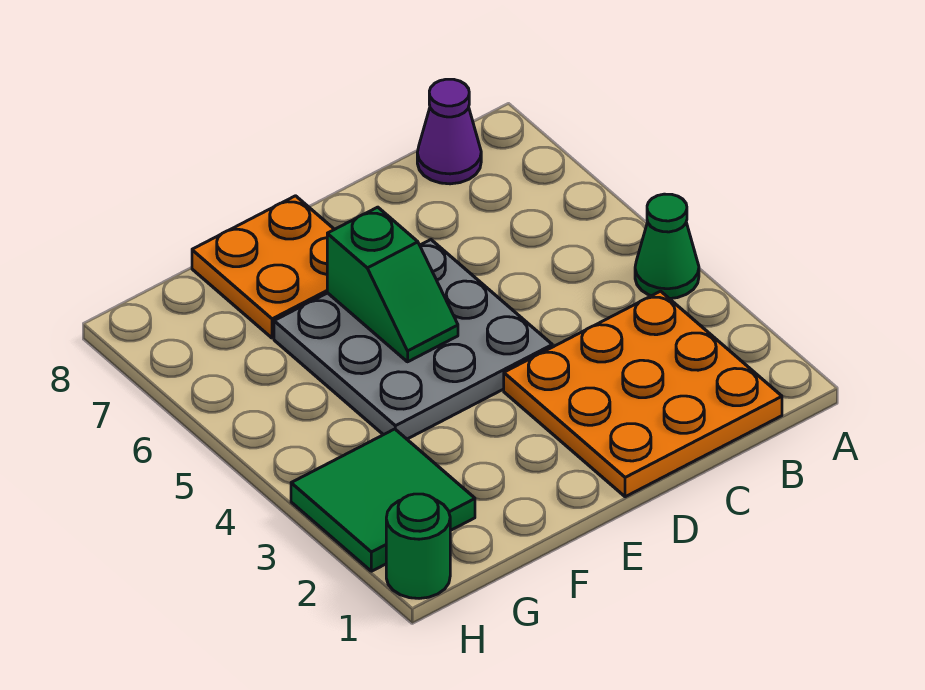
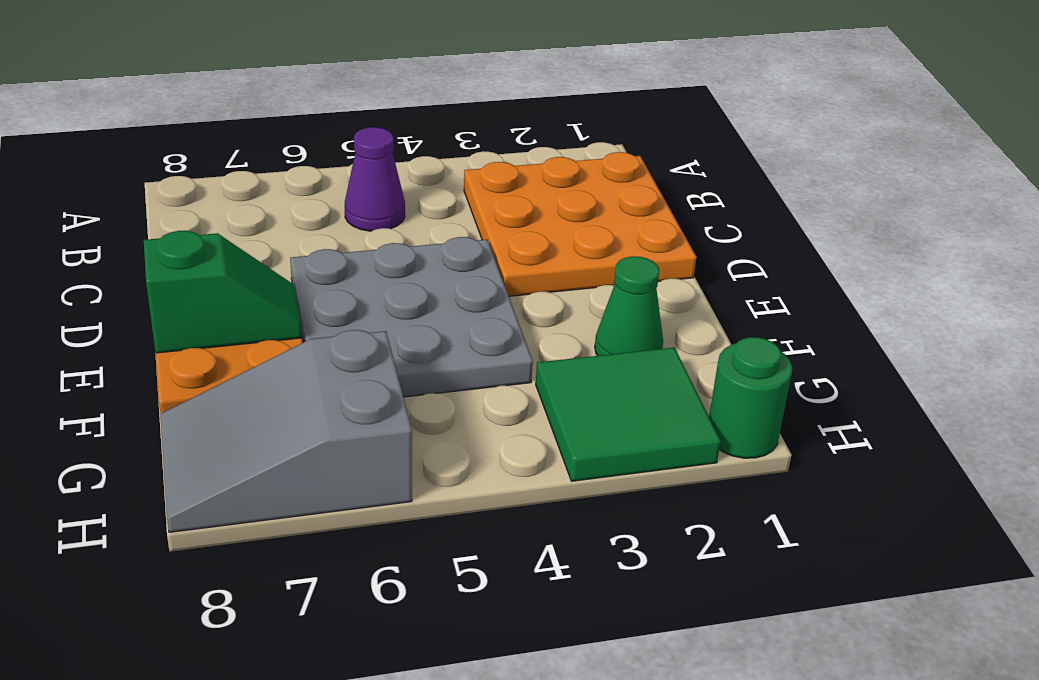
green 1x1 cone [635,194,699,299] -> green 1x1 cone moved to [595,256,663,356]
purple 1x1 cone [417,79,481,184] -> purple 1x1 cone moved to [345,127,405,231]
green 1x2 slope [327,207,458,362] -> green 1x2 slope moved to [144,231,302,353]
none -> grey 2x3 slope [160,330,412,532]

